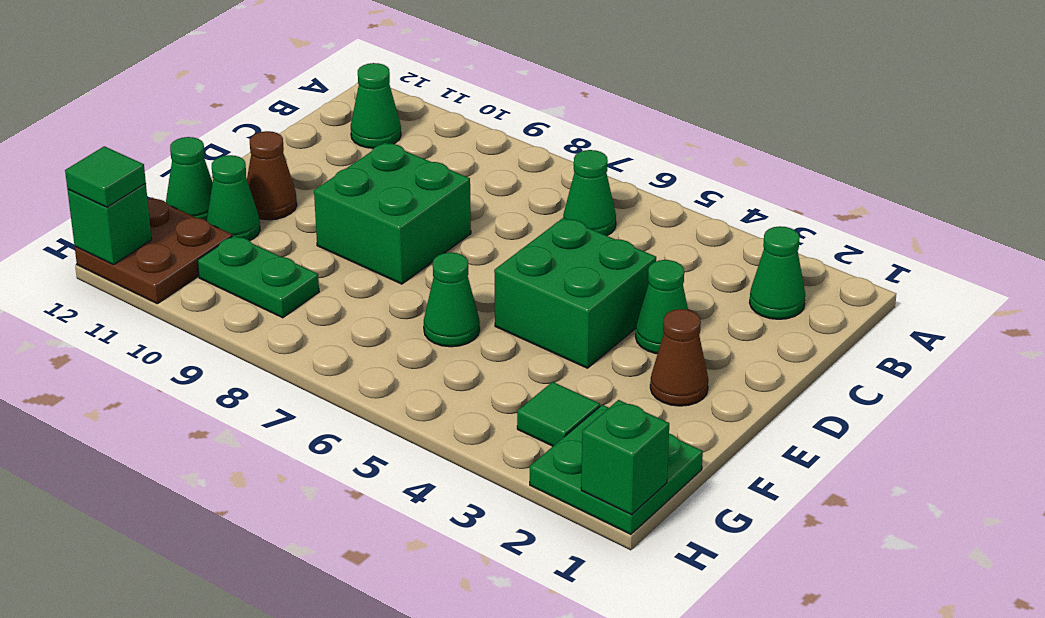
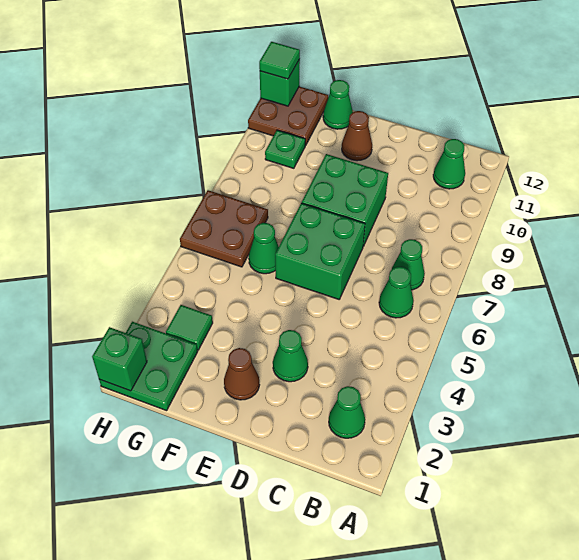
green 2x2 brick [494,218,656,368] -> green 2x2 brick moved to [275,203,365,299]
green 1x1 cone [207,155,260,241] -> green 1x1 cone moved to [392,239,425,290]
none -> brown 2x2 plate [180,190,268,267]
green 1x2 plate [197,235,319,318] -> green 1x1 plate [265,130,306,168]

